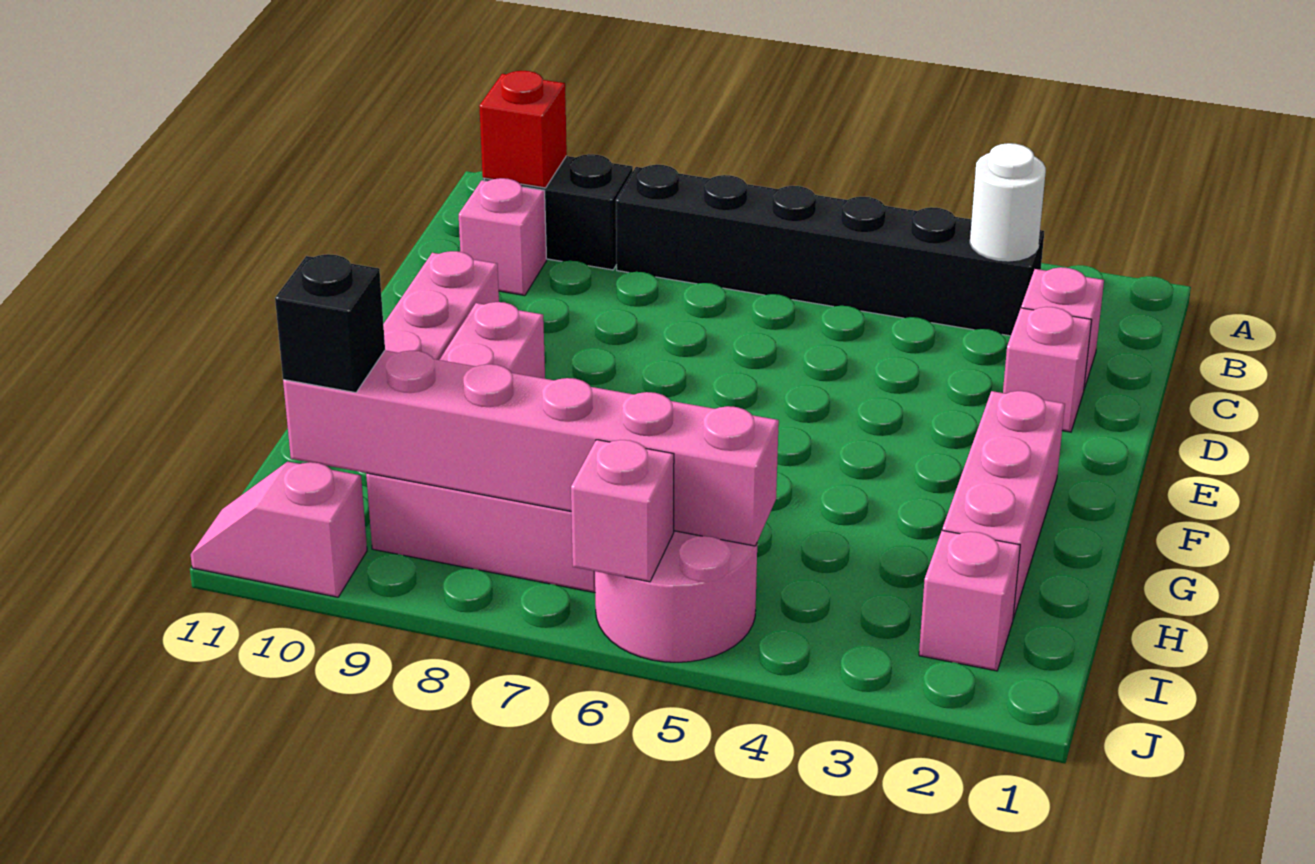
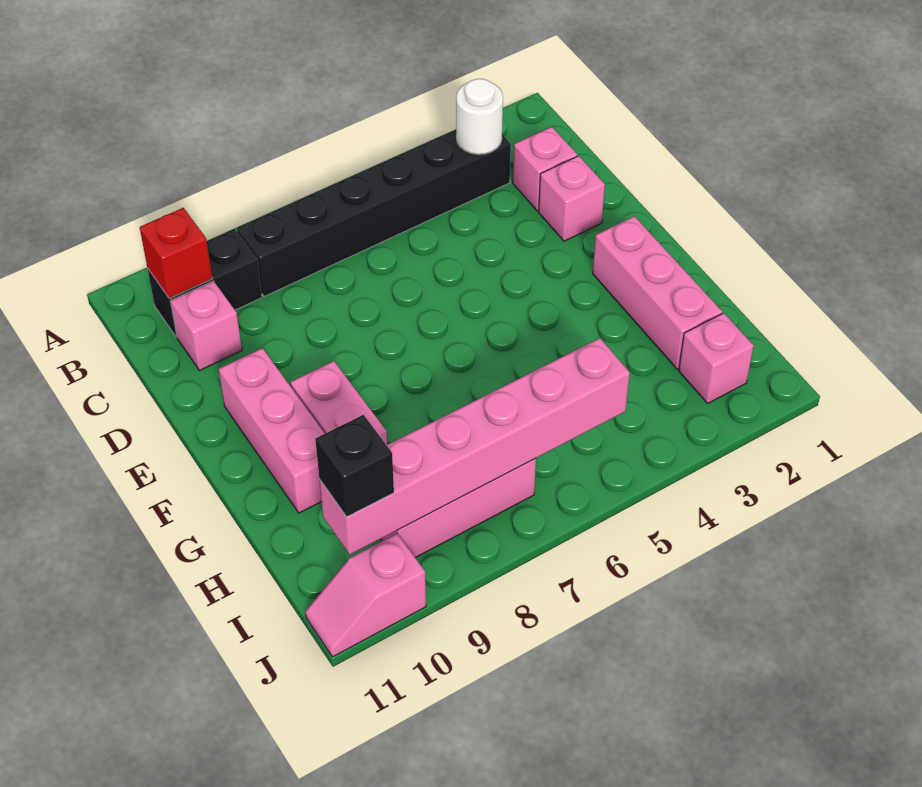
pink 2x2 round brick [595,531,757,662] -> none
pink 1x1 brick [571,440,674,582] -> none

